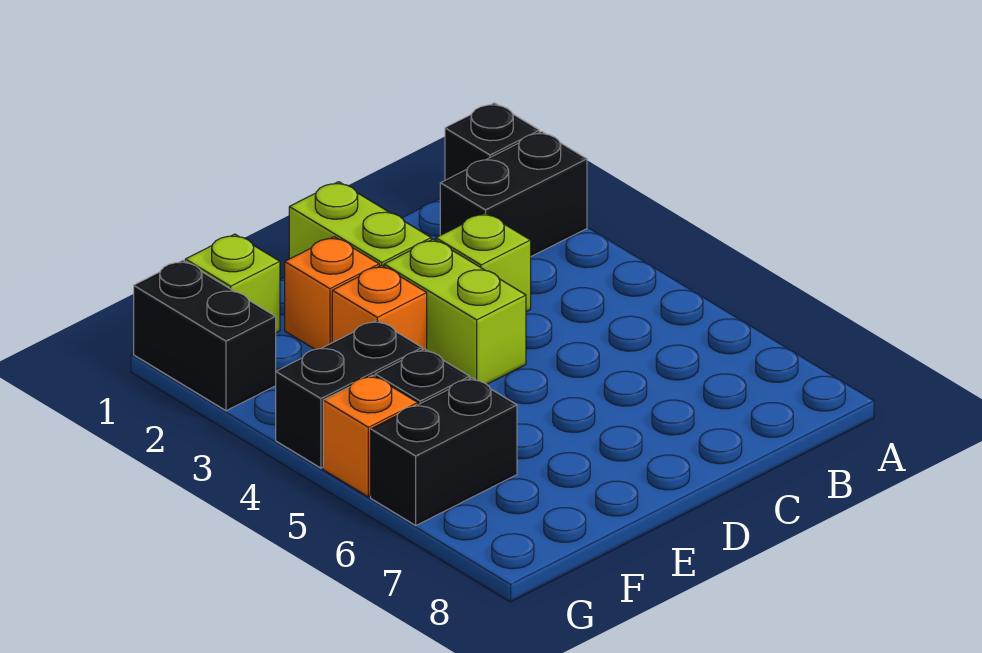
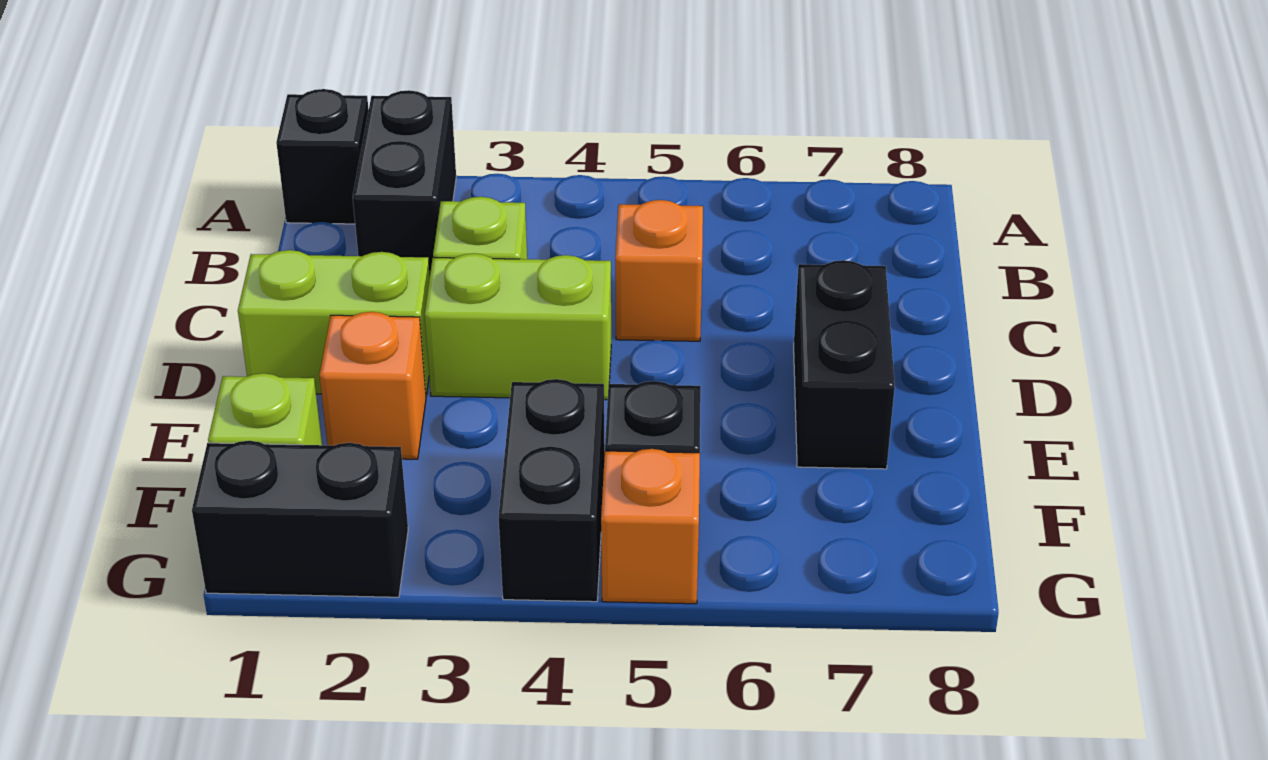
orange 1x1 brick [332,265,427,350] -> orange 1x1 brick moved to [615,200,703,341]
black 1x2 brick [371,378,517,525] -> black 1x2 brick moved to [794,260,895,469]

